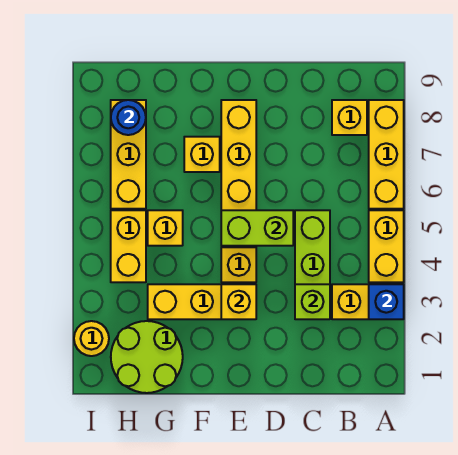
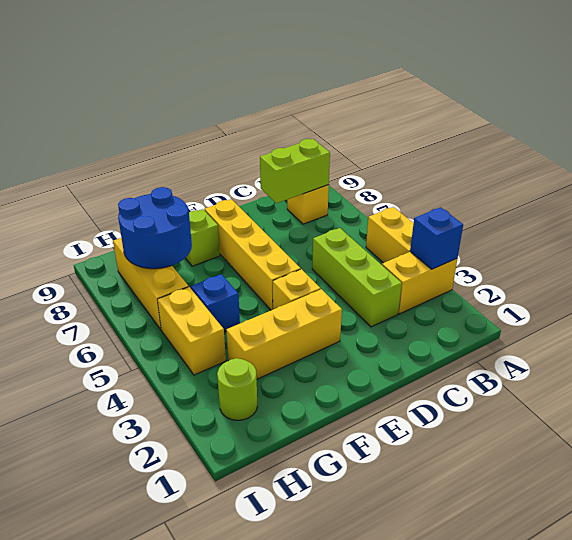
yellow 1x3 brick [369,100,404,209] -> none
lime 1x1 brick [295,284,330,319] -> lime 1x1 brick moved to [186,209,220,266]
lime 1x2 brick [221,210,293,246] -> lime 1x2 brick moved to [260,139,330,203]
yellow 1x1 brick [221,284,256,319] -> none
yellow 1x1 brick [184,137,220,172] -> none
lime 2x2 round brick [111,321,183,393] -> lime 1x1 round brick [217,358,257,420]
yellow 1x1 brick [148,210,183,246] -> blue 1x1 brick [191,274,240,332]
blue 1x1 round brick [111,100,146,135] -> blue 2x2 round brick [118,187,192,269]
yellow 1x1 round brick [74,321,109,356] -> none

